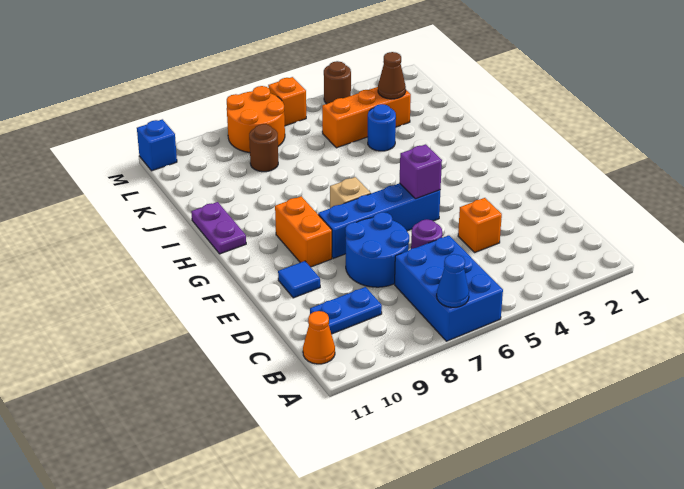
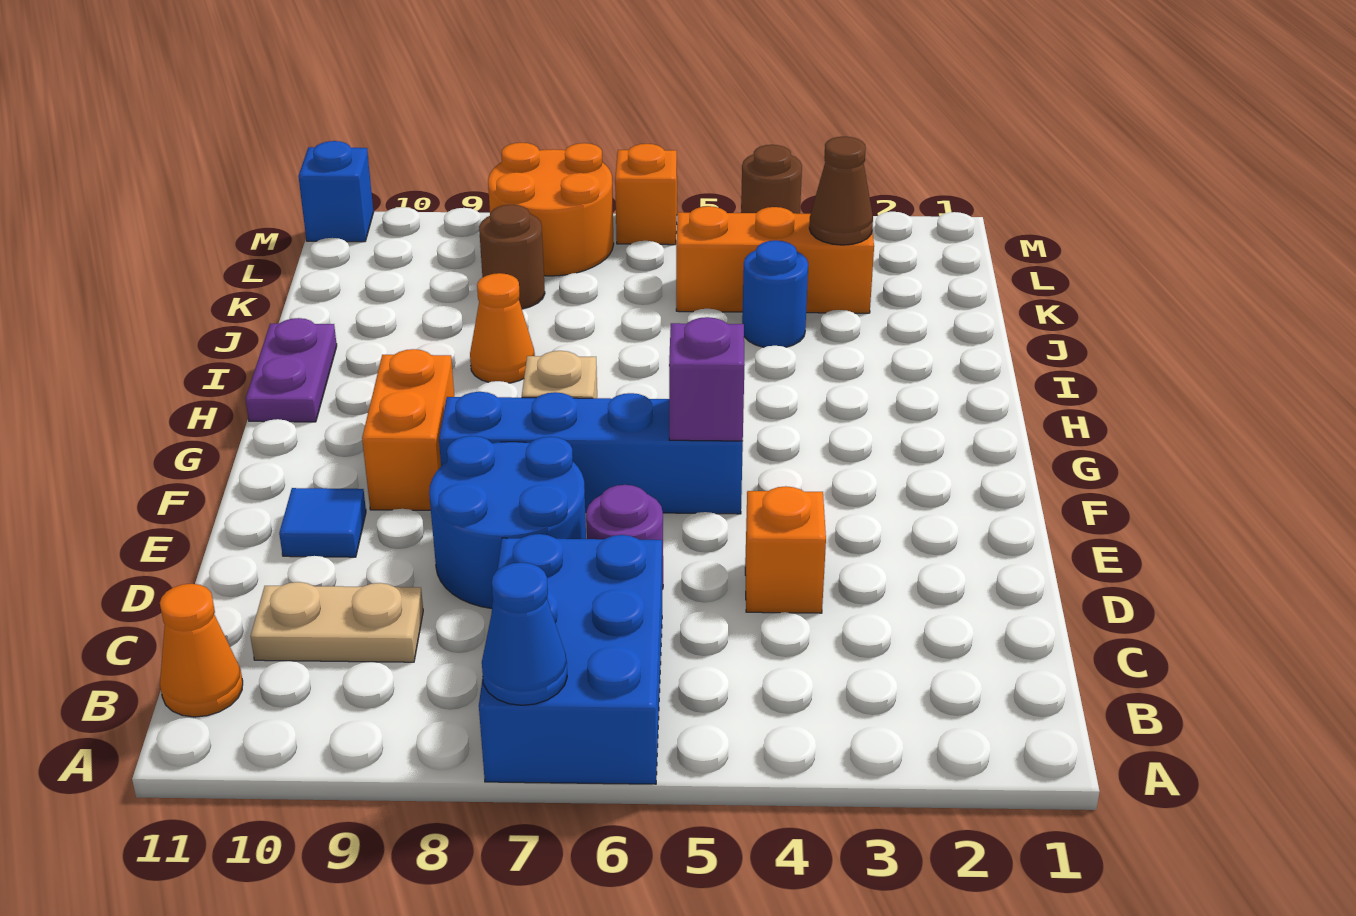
blue 1x2 plate [310,287,382,334] -> tan 1x2 plate [250,582,423,662]
none -> orange 1x1 cone [470,273,535,383]

